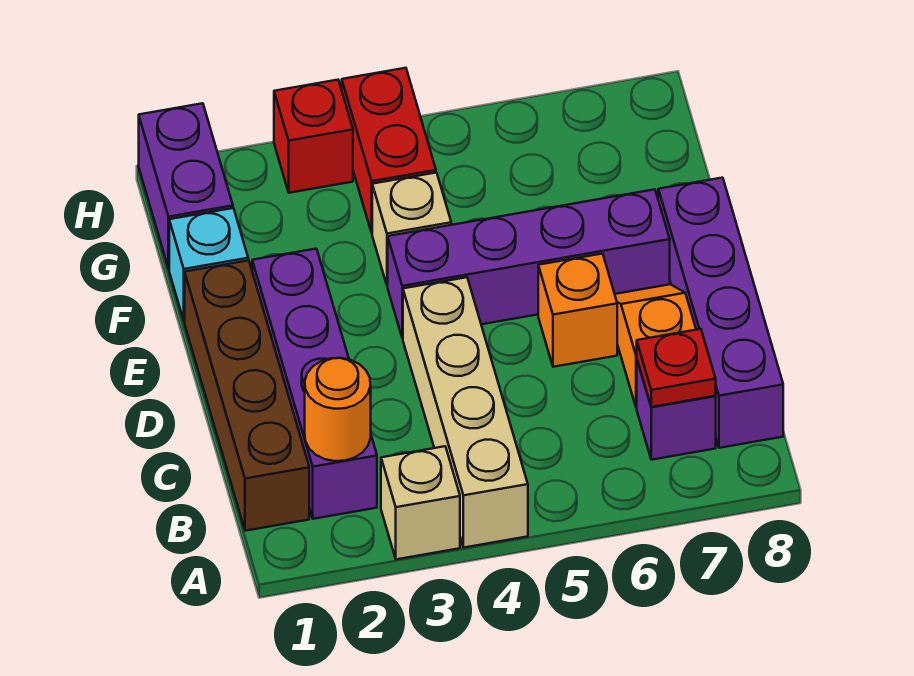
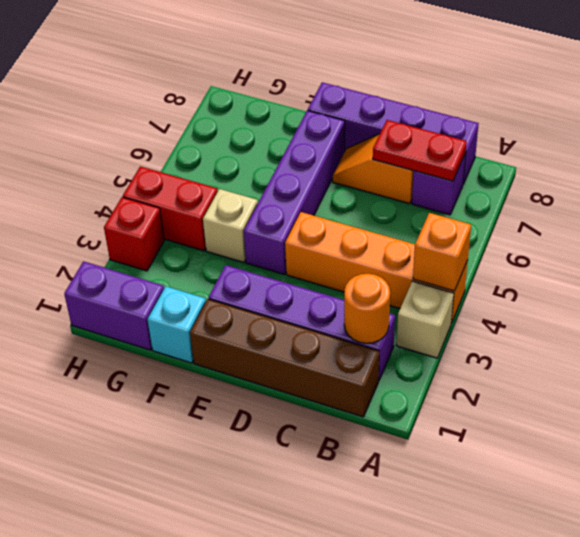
tan 1x4 brick [403,277,528,548] -> orange 1x4 brick [285,212,468,323]
red 1x1 plate [637,329,716,407] -> red 1x2 plate [373,120,467,181]
orange 1x1 brick [538,254,617,367] -> orange 1x1 brick moved to [413,213,471,291]

